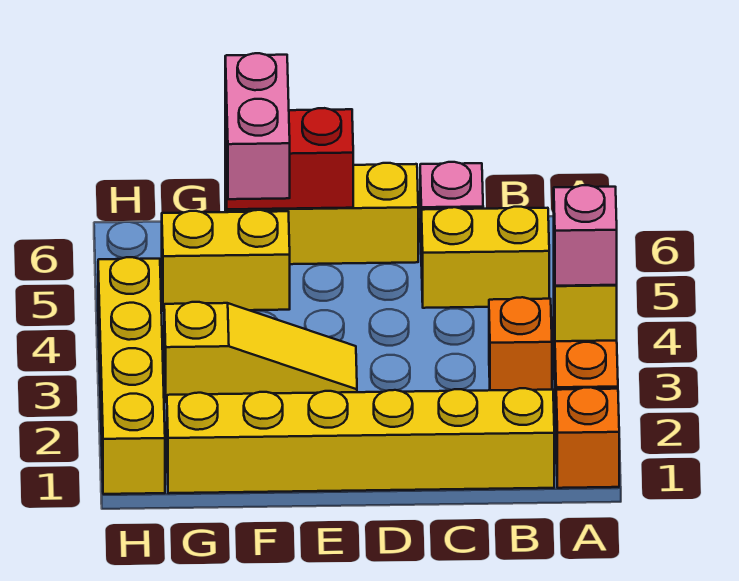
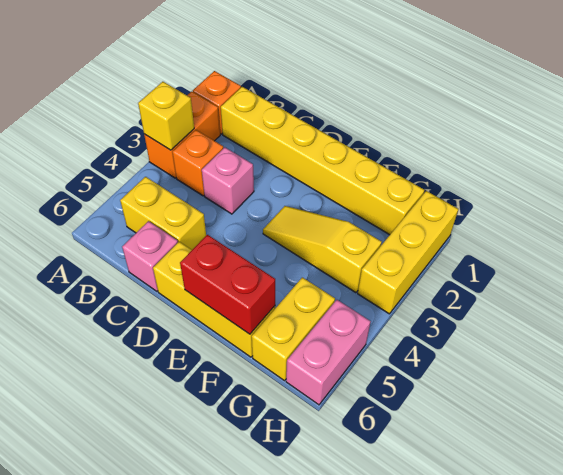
pink 1x1 brick [554,185,617,286] -> pink 1x1 brick moved to [202,147,254,214]
yellow 1x2 brick [162,210,290,311] -> yellow 1x2 brick turned to [252,277,335,381]
pink 1x2 brick [225,53,290,199] -> pink 1x2 brick moved to [286,300,371,405]
yellow 1x4 brick [98,257,165,494] -> yellow 1x3 brick [358,191,458,314]

